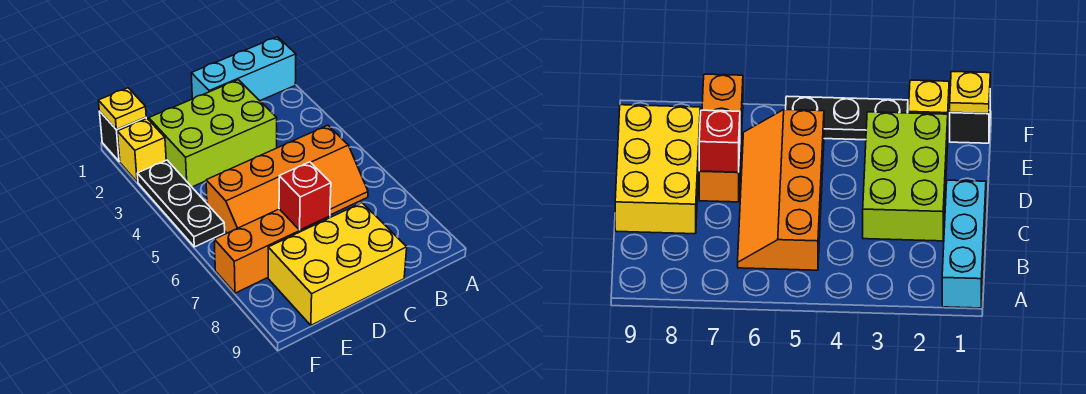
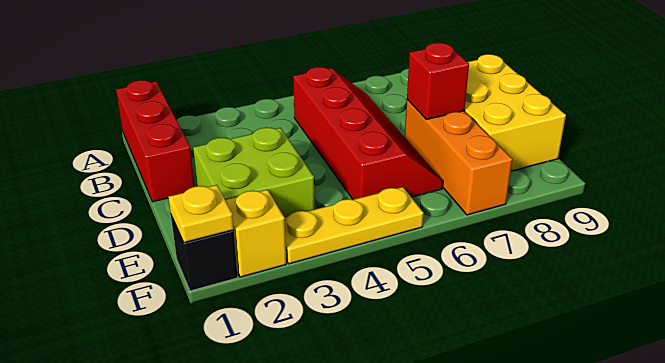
cyan 1x3 brick [191,37,296,101] -> red 1x3 brick [116,80,195,202]
orange 2x4 slope [206,125,368,233] -> red 2x4 slope [293,67,443,200]
lime 2x3 brick [149,80,277,187] -> lime 2x2 brick [193,128,315,217]
black 1x3 plate [137,160,225,247] -> yellow 1x3 plate [284,187,424,264]

